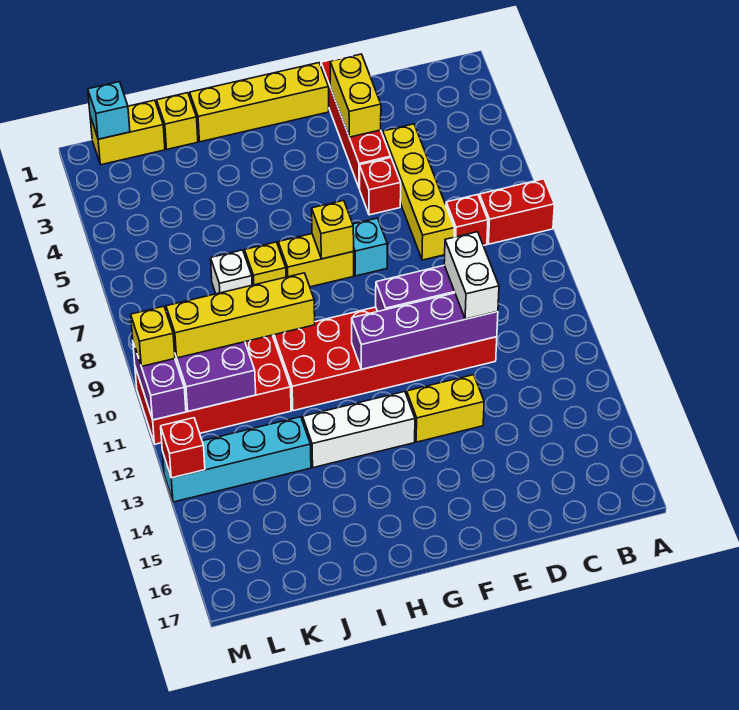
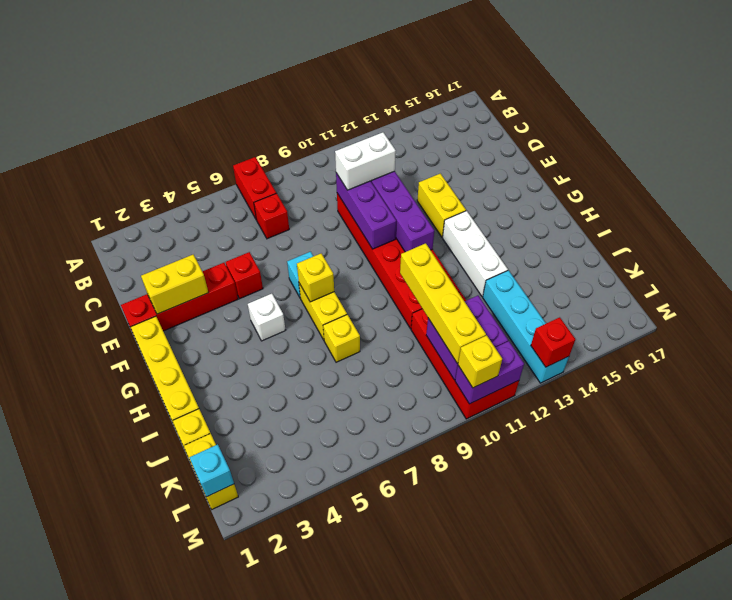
yellow 1x4 brick [383,124,454,260] -> none
white 1x1 brick [211,250,252,294] -> white 1x1 brick moved to [248,294,285,341]

